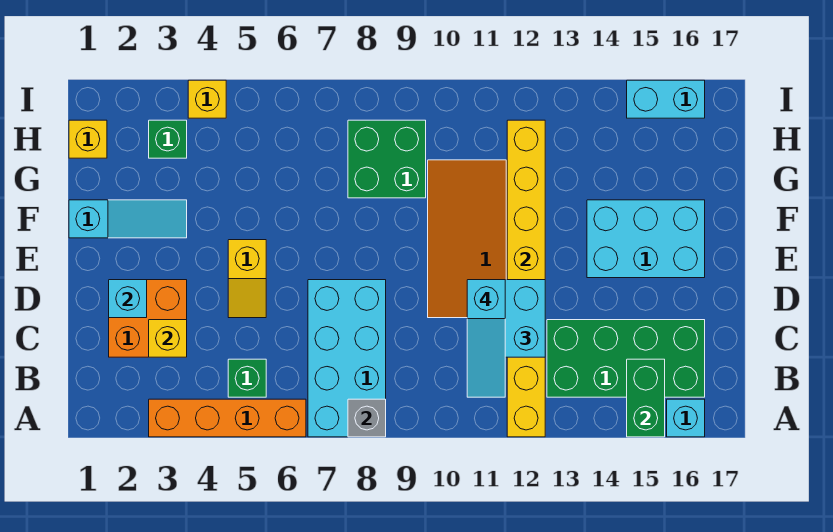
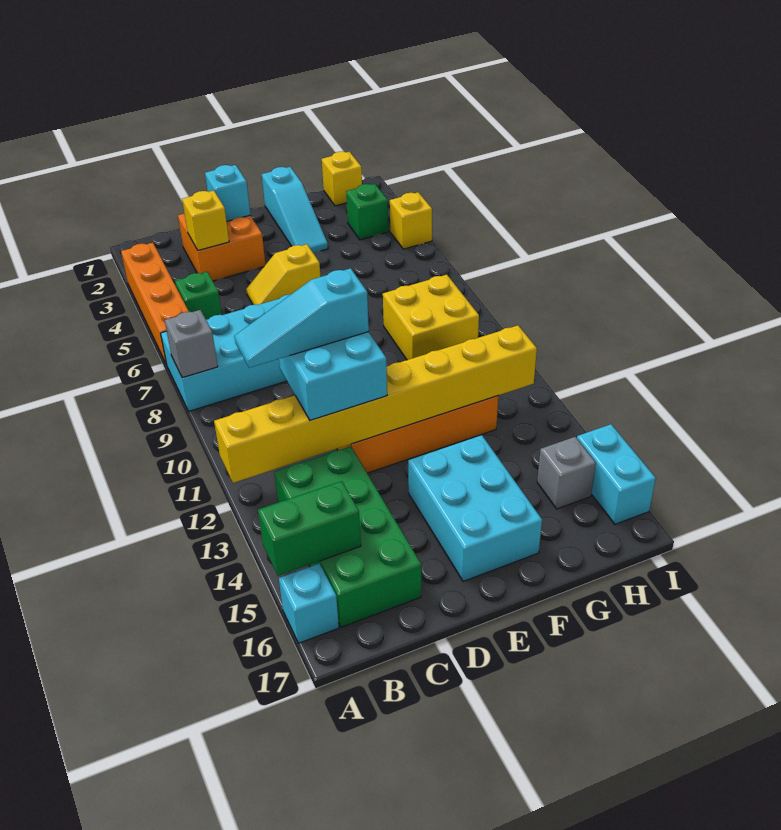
green 2x2 brick [348,120,426,198] -> yellow 2x2 brick [383,275,479,360]
none -> grey 1x1 brick [537,437,596,509]

